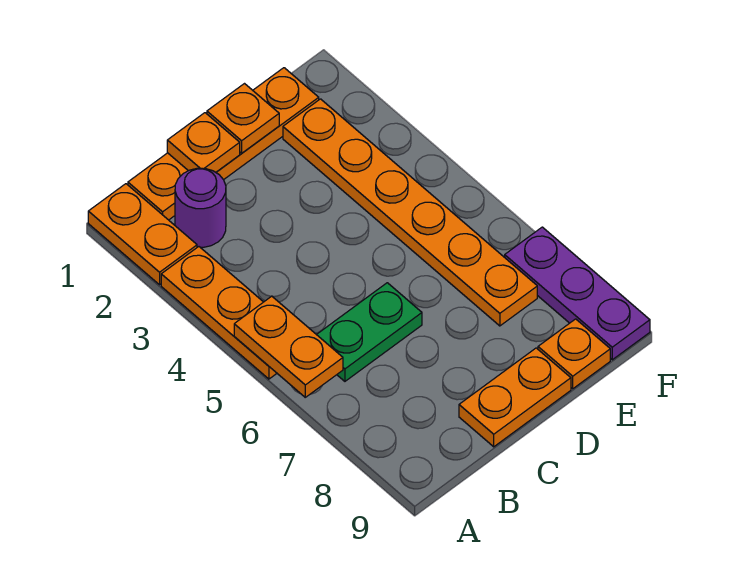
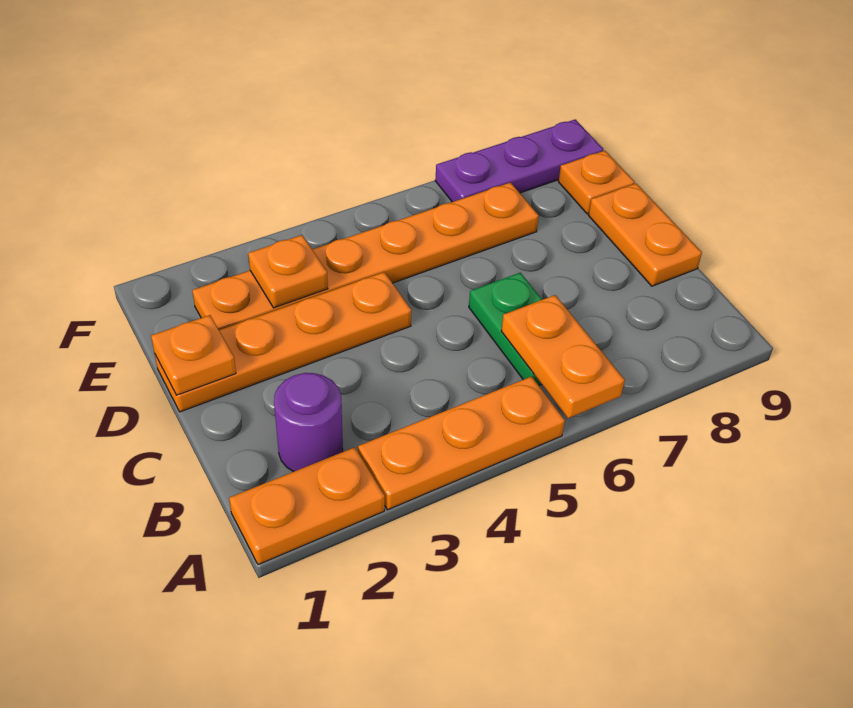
orange 1x2 plate [234,296,343,397] -> orange 1x2 plate turned to [501,295,625,418]
orange 1x4 plate [128,68,319,220] -> orange 1x4 plate turned to [155,272,411,412]
orange 1x1 plate [167,113,240,172] -> orange 1x1 plate moved to [248,235,328,308]

